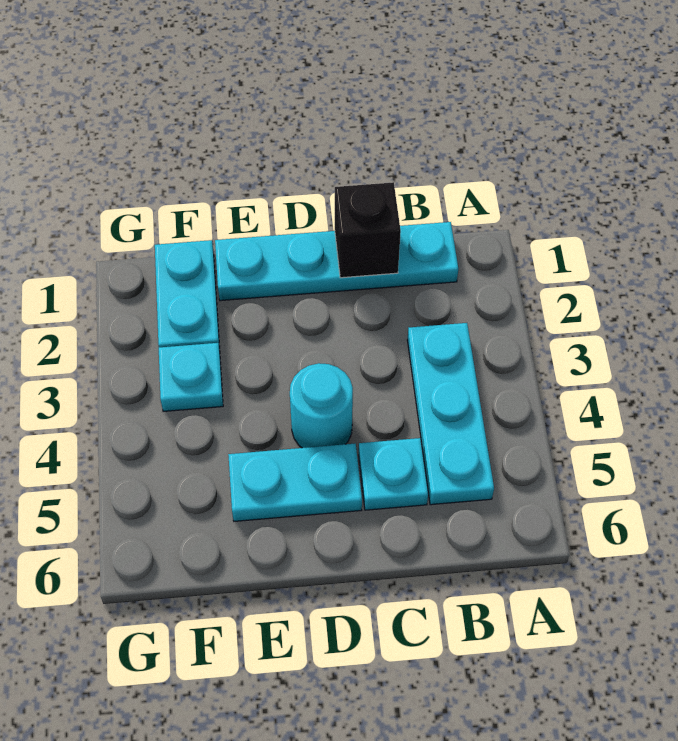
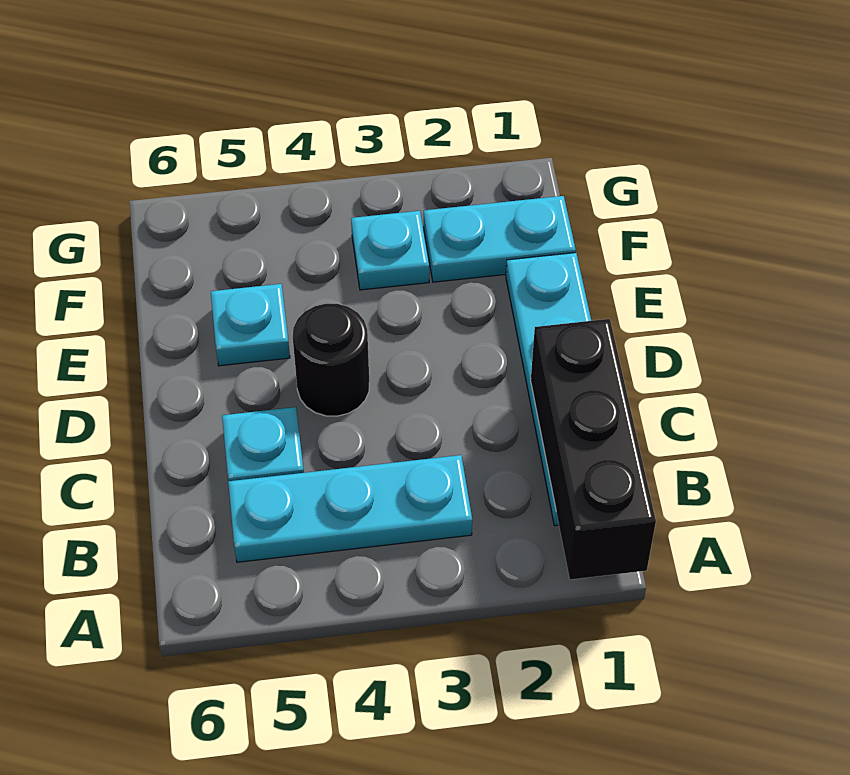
black 1x1 brick [335,182,401,278] -> black 1x3 brick [531,319,656,580]
cyan 1x1 round brick [290,363,353,448] -> black 1x1 round brick [293,304,369,416]
cyan 1x2 plate [228,444,362,521] -> cyan 1x1 plate [211,284,290,366]

